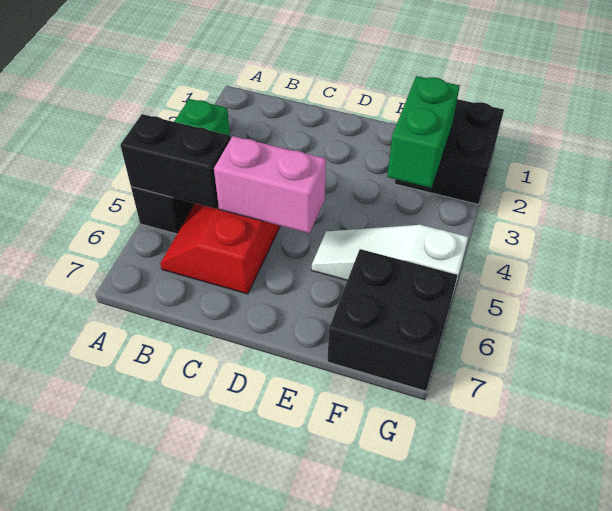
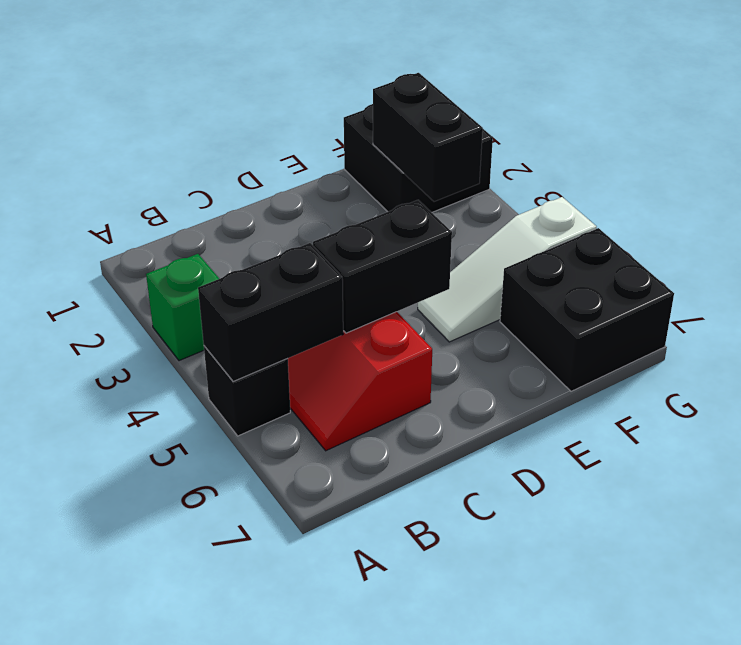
pink 1x2 brick [214,136,326,233] -> black 1x2 brick [313,200,452,333]
green 1x2 brick [387,76,460,188] -> black 1x2 brick [373,73,483,202]

